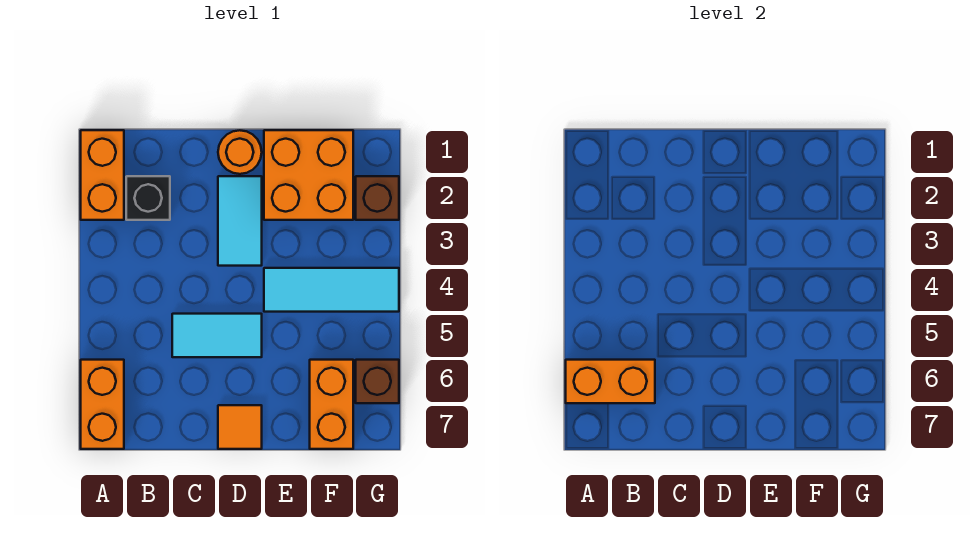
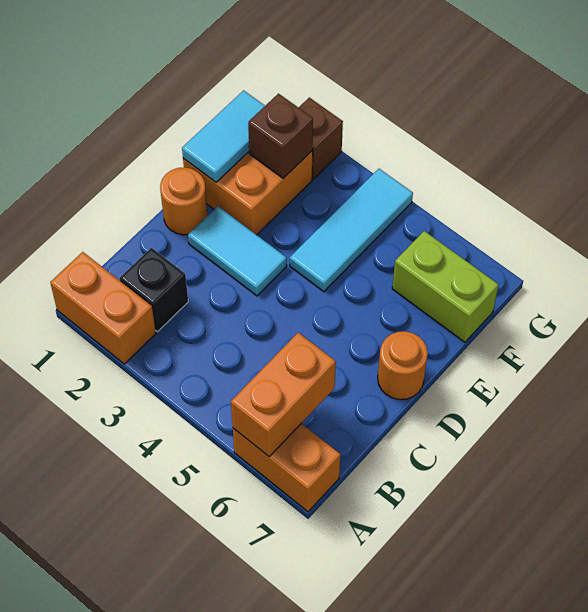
cyan 1x2 tile [172,314,262,357] -> cyan 1x2 tile moved to [182,90,265,182]
orange 1x1 tile [218,405,262,449] -> orange 1x1 round brick [378,331,428,400]
orange 1x2 brick [310,360,353,449] -> lime 1x2 brick [392,231,499,342]
brown 1x1 brick [356,360,399,403] -> brown 1x1 brick moved to [248,94,313,178]

